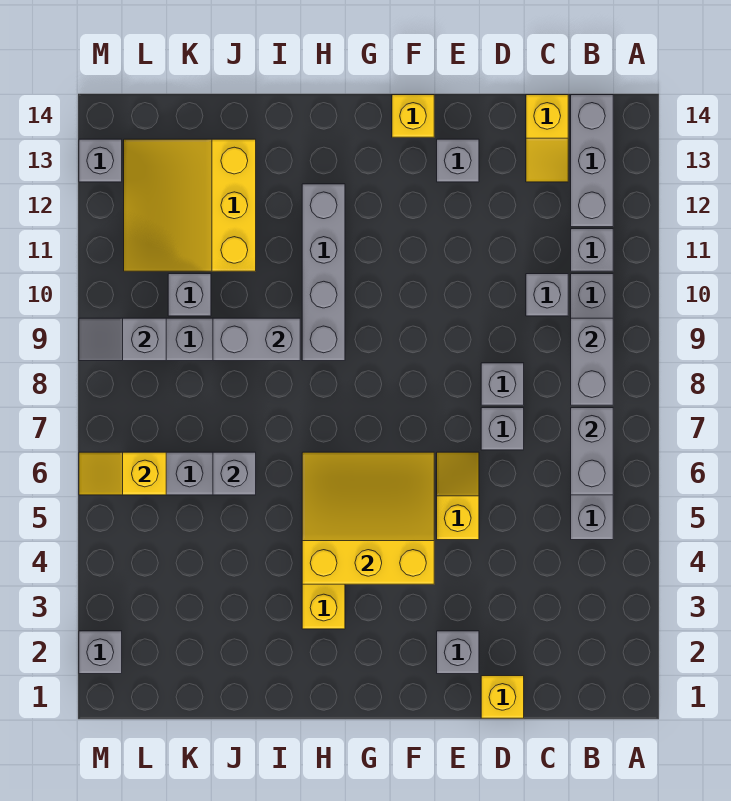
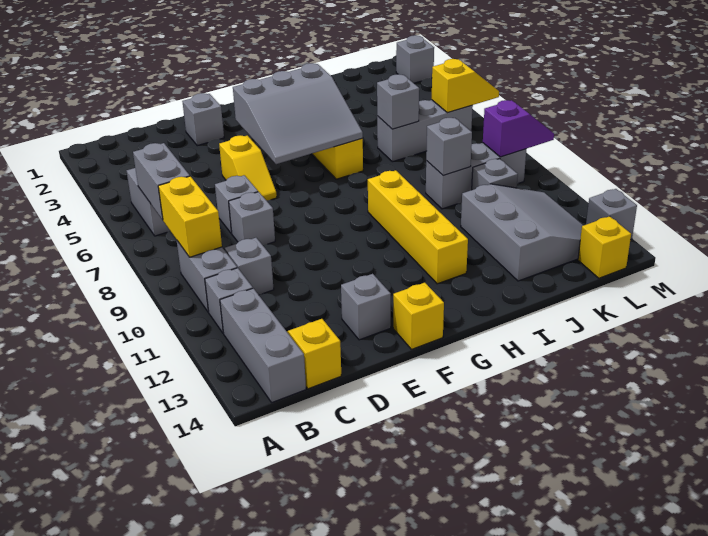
grey 1x2 brick [571,318,613,405] -> yellow 1x2 brick [158,176,222,257]
yellow 1x1 brick [481,676,524,718] -> yellow 1x1 brick moved to [578,216,631,278]
yellow 3x3 slope [302,452,434,584] -> grey 3x3 slope [233,63,363,164]
grey 1x4 brick [302,184,345,361] -> yellow 1x4 brick [368,170,468,284]
grey 1x2 brick [213,318,300,361] -> grey 1x1 brick [426,118,472,176]
yellow 3x3 slope [124,139,256,271] -> grey 3x3 slope [461,184,583,281]
grey 1x2 slope [79,318,166,361] -> purple 1x2 slope [483,100,554,157]

